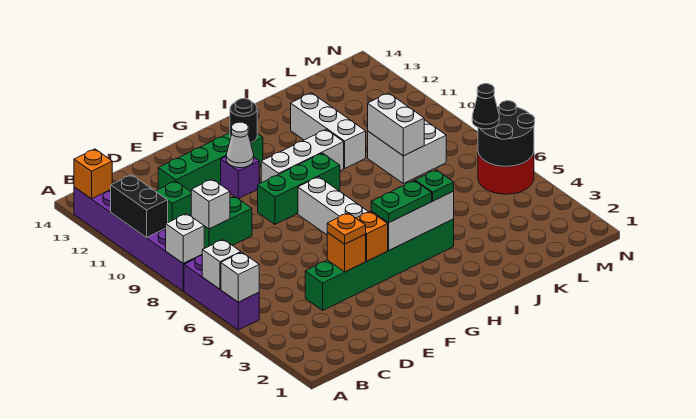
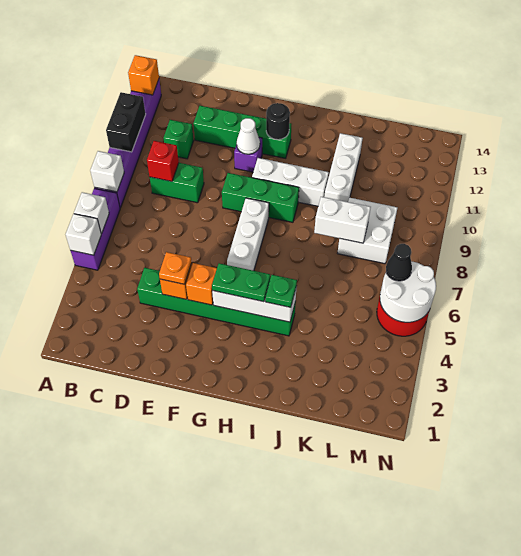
white 1x1 brick [191,179,230,229] -> red 1x1 brick [147,141,179,181]
white 1x2 brick [368,93,424,156] -> white 1x2 brick turned to [314,197,371,243]
black 2x2 round brick [478,101,535,166] -> white 2x2 round brick [380,262,436,322]

